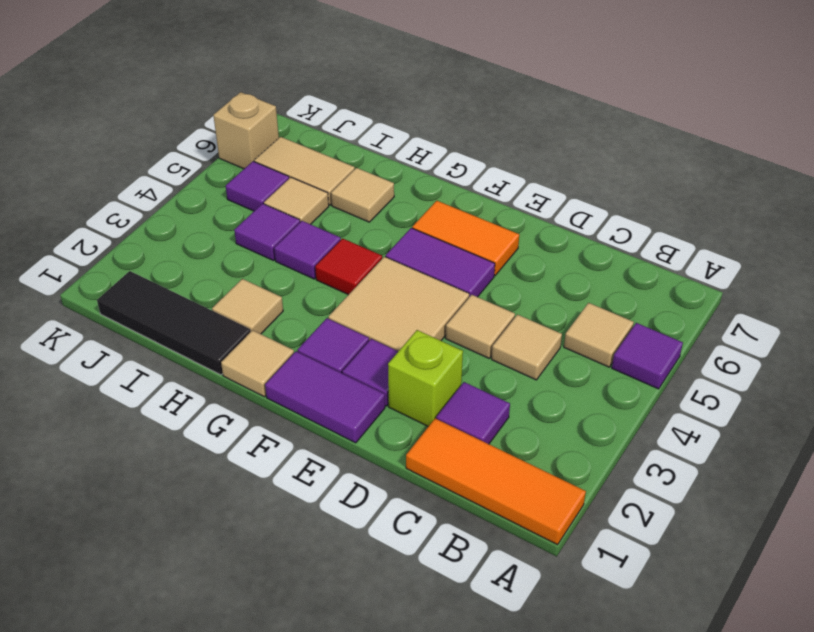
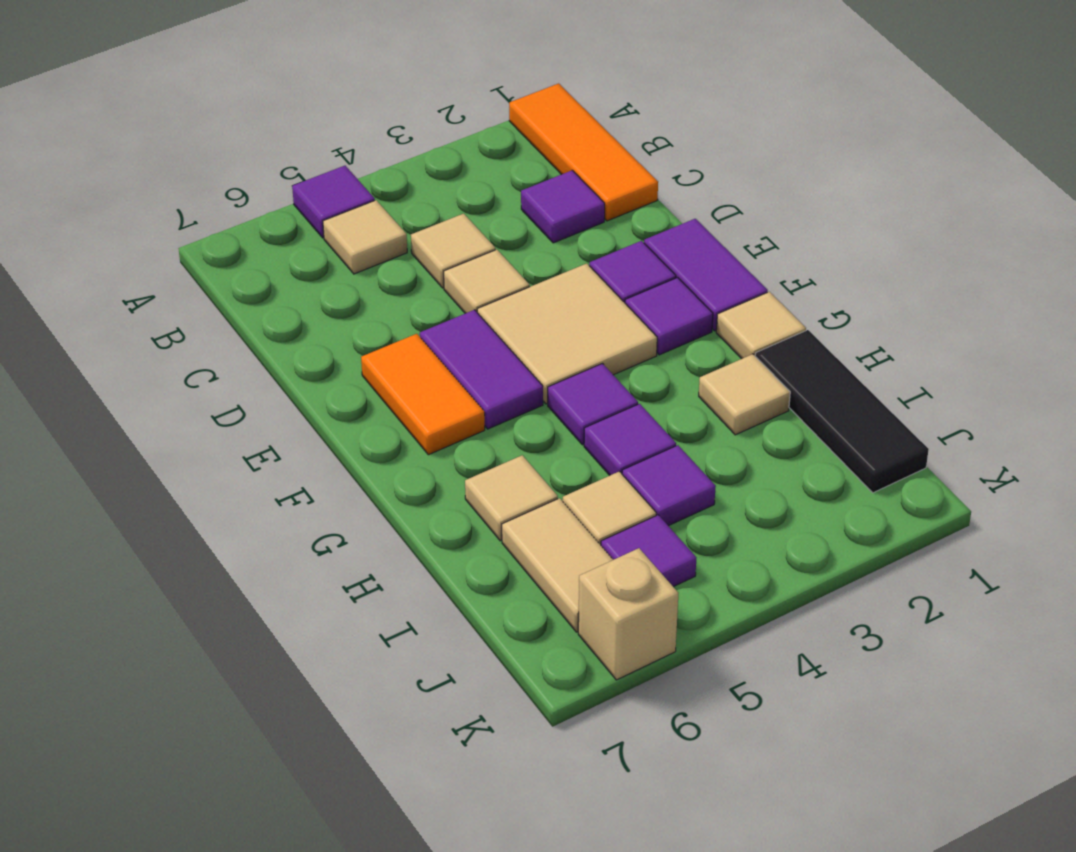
lime 1x1 brick [388,330,463,426] -> none
red 1x1 tile [315,238,382,295] -> purple 1x1 tile [548,364,638,445]

